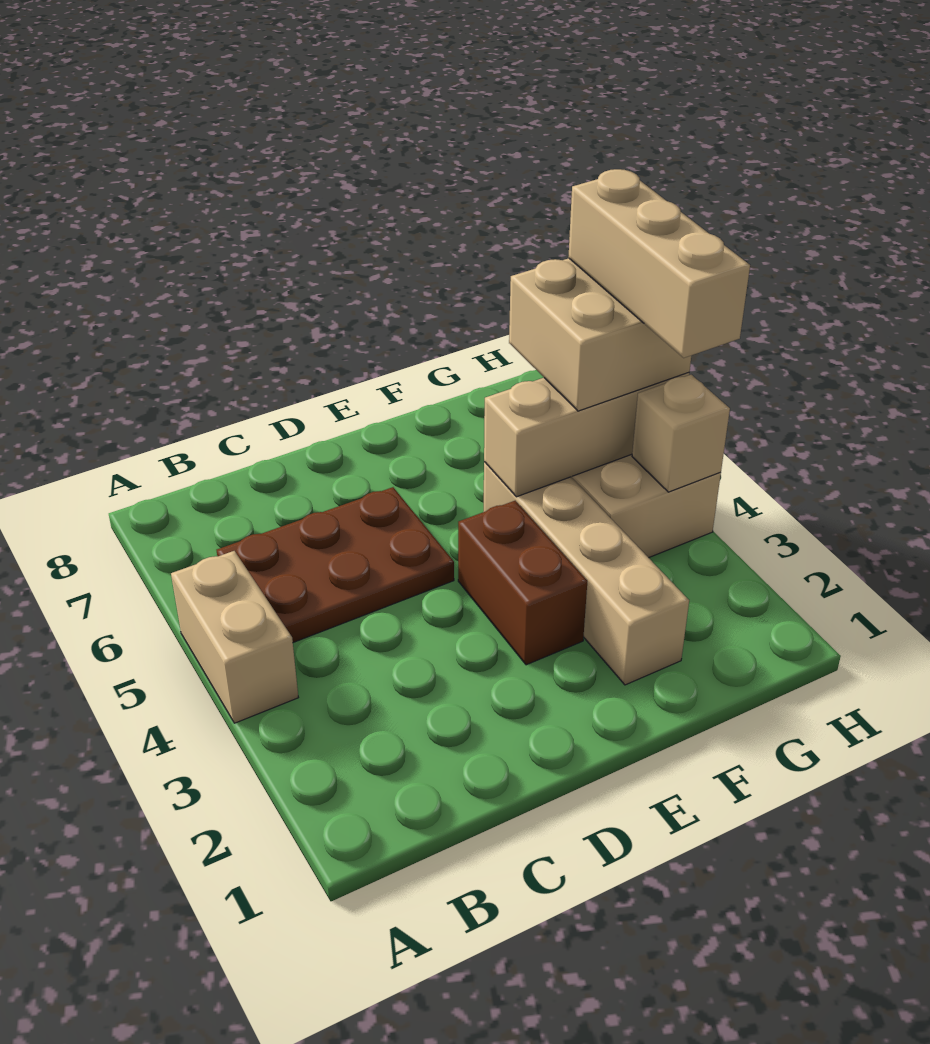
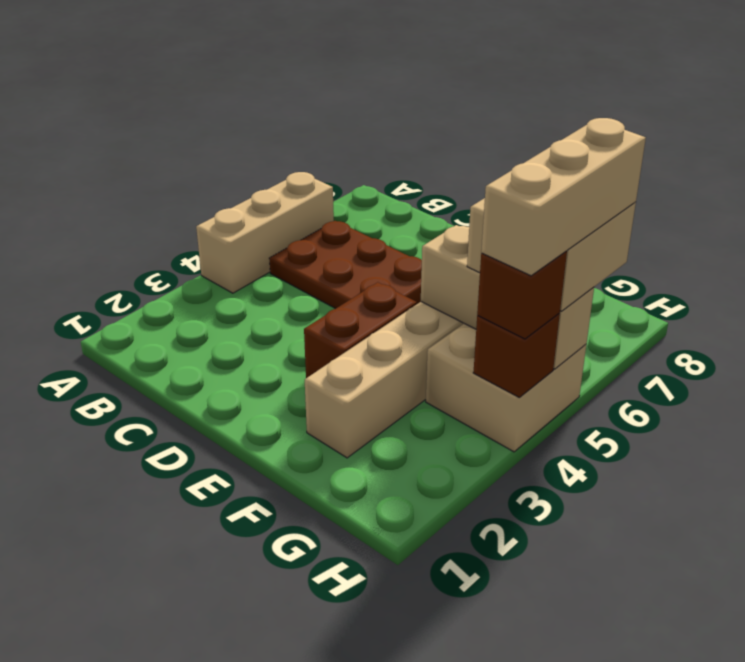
tan 1x2 brick [171,551,298,723] -> tan 1x3 brick [196,172,334,293]
tan 1x1 brick [632,375,730,492] -> brown 1x1 brick [473,314,560,397]
none -> brown 1x1 brick [477,251,567,339]

